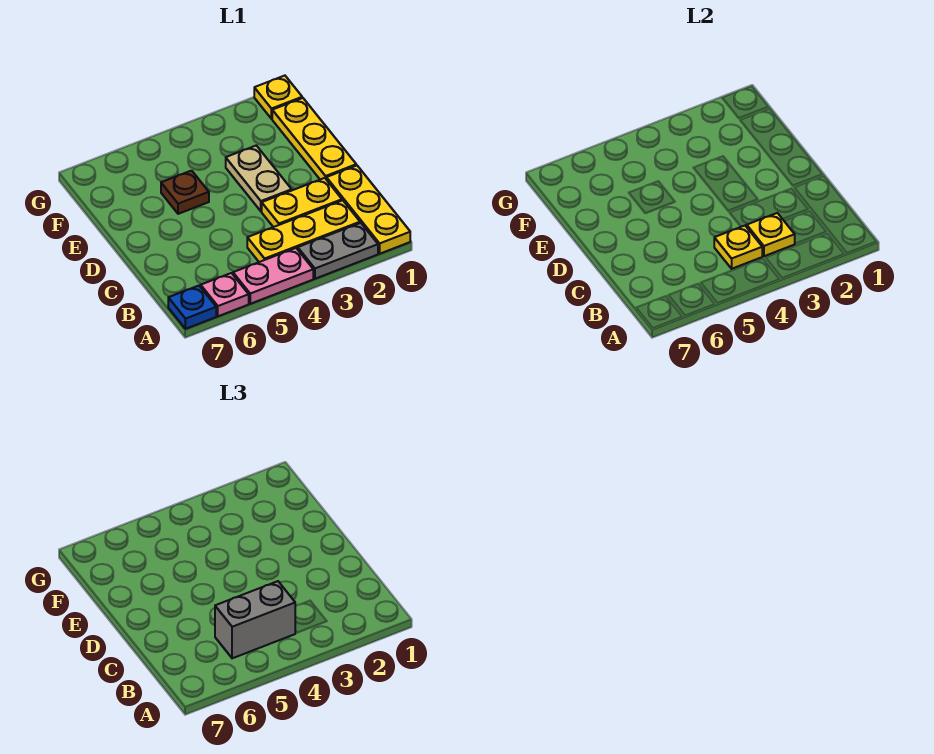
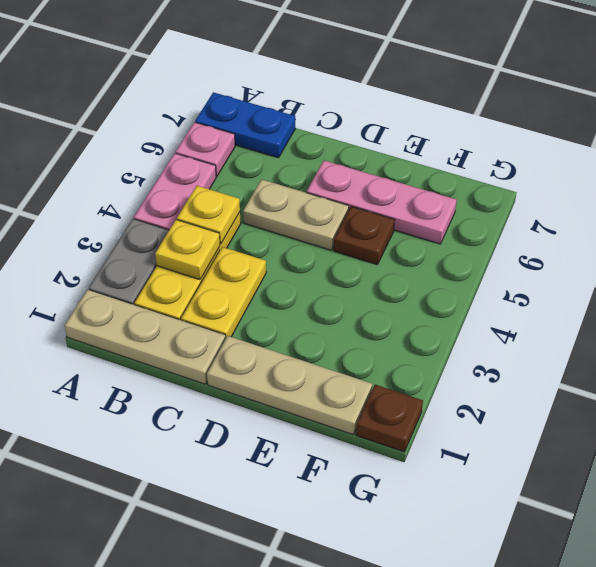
yellow 1x3 plate [326,165,410,254] -> tan 1x3 plate [65,290,225,384]
blue 1x1 plate [168,286,216,329] -> blue 1x2 plate [195,92,295,158]
grey 1x2 brick [215,581,295,658] -> none
yellow 1x3 plate [272,98,356,179] -> tan 1x3 plate [207,336,372,435]
tan 1x2 plate [226,146,292,211] -> tan 1x2 plate moved to [243,179,349,250]
none -> pink 1x3 plate [307,160,457,244]
yellow 1x1 plate [254,76,302,119] -> brown 1x1 plate [356,385,423,452]

